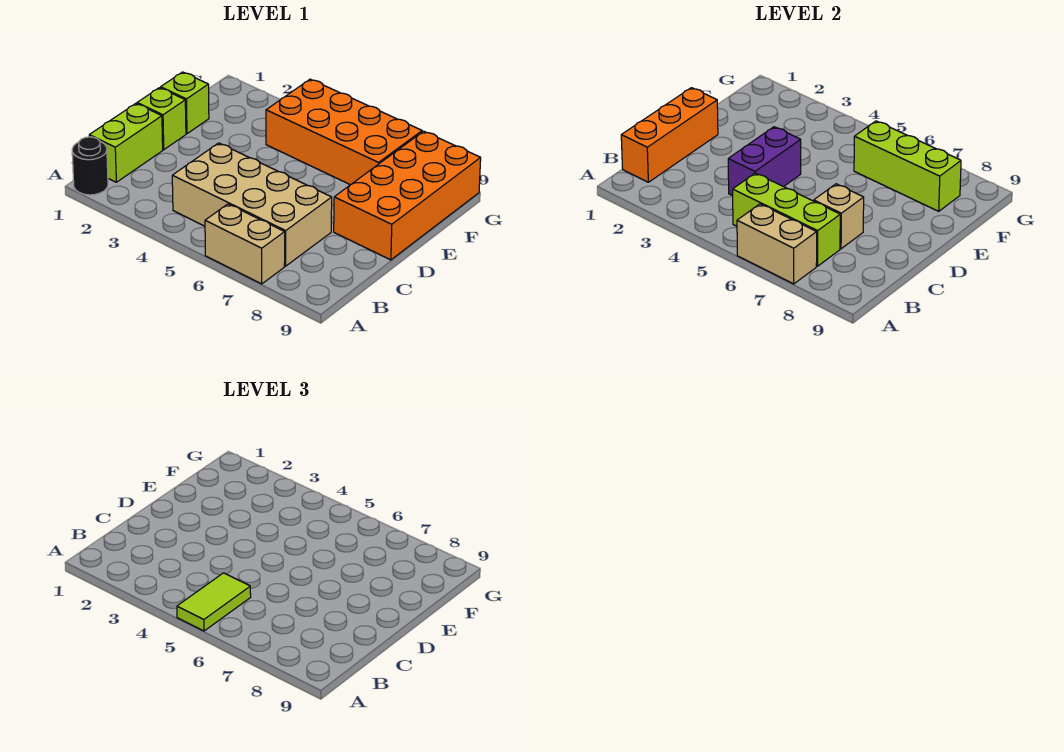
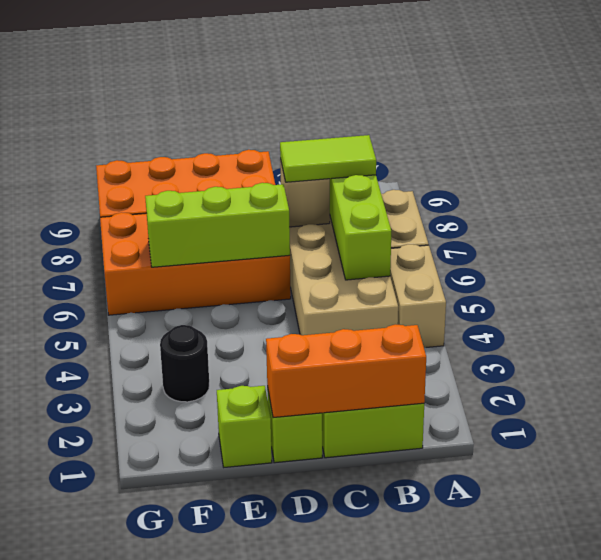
black 1x1 round brick [72,137,108,195] -> black 1x1 round brick moved to [160,325,209,402]
lime 1x2 tile [177,573,251,631] -> lime 1x2 tile moved to [280,135,376,182]
tan 1x2 brick [737,204,817,284] -> tan 1x2 brick moved to [390,244,446,348]
purple 1x2 brick [728,127,801,196] -> none
orange 2x4 brick [266,79,422,185] -> orange 2x4 brick turned to [100,212,291,315]
lime 1x3 brick [854,121,961,211] -> lime 1x3 brick turned to [145,183,290,267]

